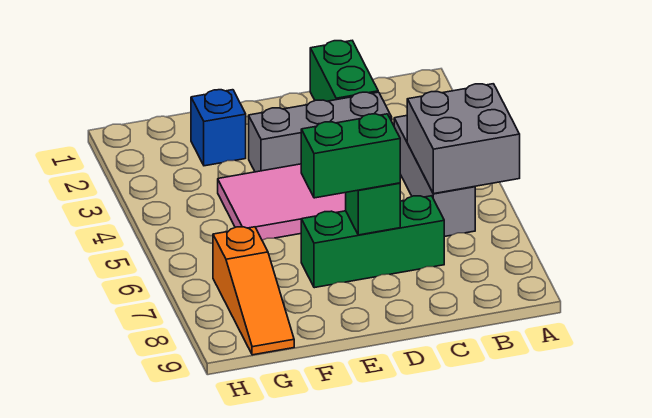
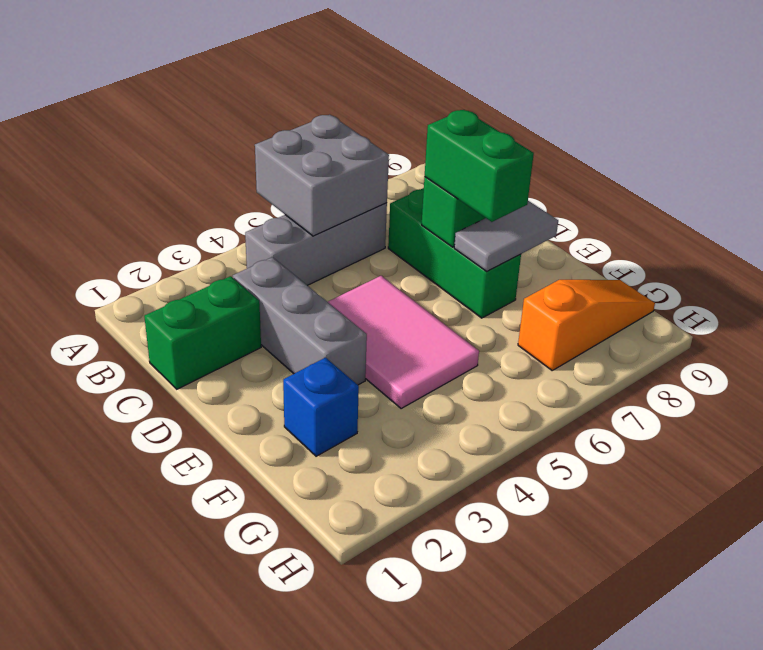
none -> grey 1x2 tile [454,201,558,272]

